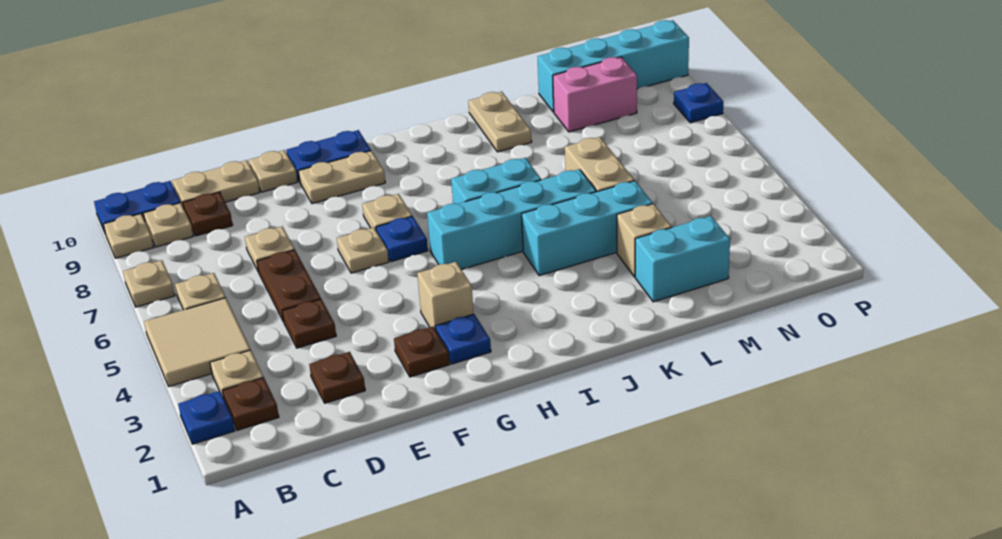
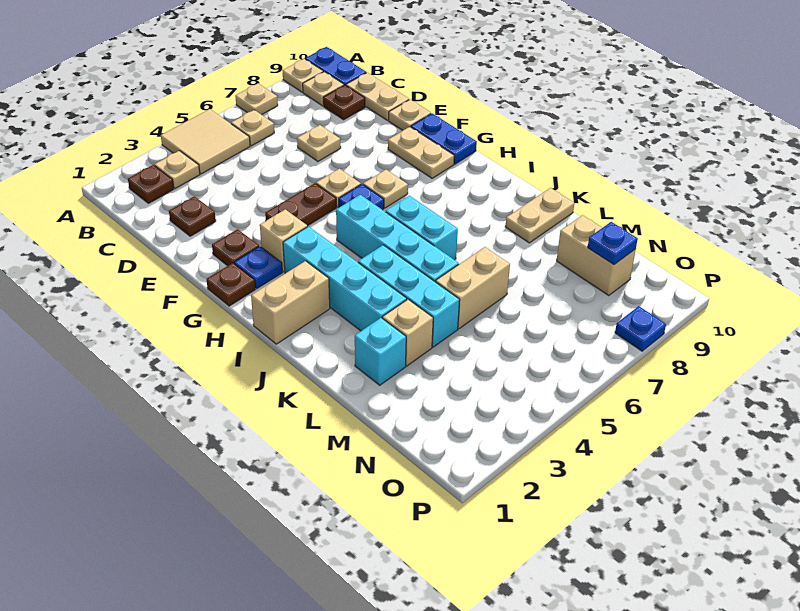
blue 1x1 plate [178,391,235,444] -> blue 1x1 plate moved to [588,222,638,265]
brown 1x1 plate [282,299,336,348] -> brown 1x1 plate moved to [207,263,255,306]
brown 1x2 plate [257,250,321,322] -> brown 1x2 plate moved to [265,183,337,226]
none -> tan 1x2 brick [251,261,330,344]
cyan 1x2 brick [635,216,730,302] -> cyan 1x1 brick [355,318,406,385]
pink 1x2 brick [553,57,637,132] -> tan 1x2 brick [557,215,636,296]
cyan 1x4 brick [538,20,689,112] -> cyan 1x4 brick moved to [283,227,407,331]

